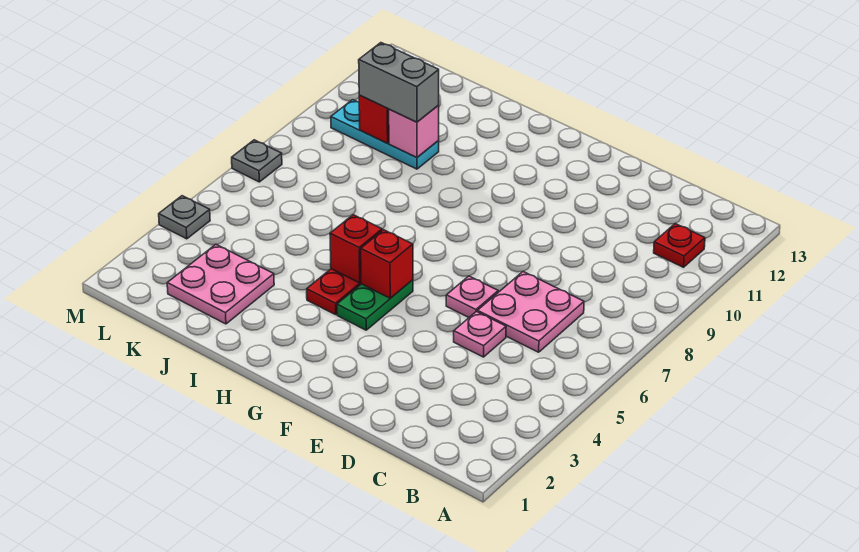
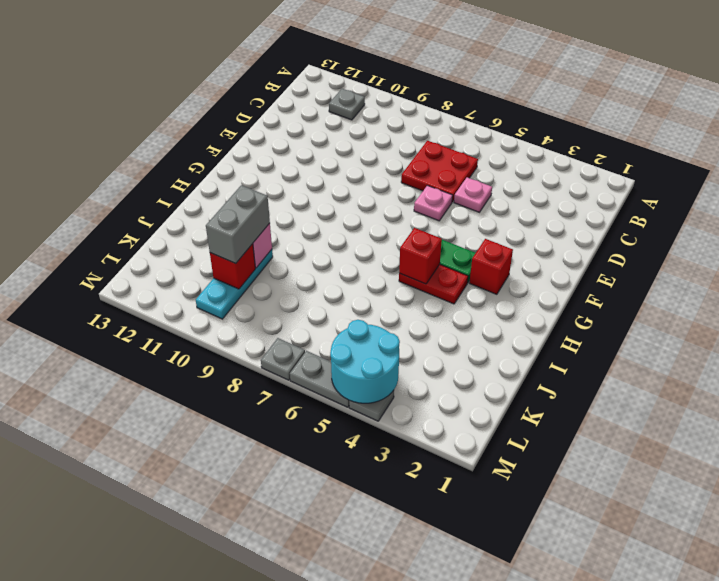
red 1x1 plate [654,223,705,267] -> grey 1x1 plate [329,89,365,120]
pink 2x2 plate [477,272,584,352] -> red 2x2 plate [401,141,478,202]
red 1x1 brick [361,230,413,298] -> red 1x1 brick moved to [470,239,513,294]
pink 2x2 plate [167,244,274,324] -> none
none -> cyan 2x2 round brick [330,320,400,403]
none -> grey 1x2 plate [290,351,350,407]

